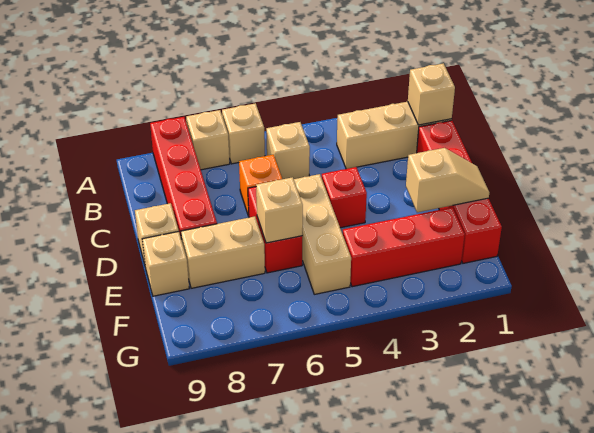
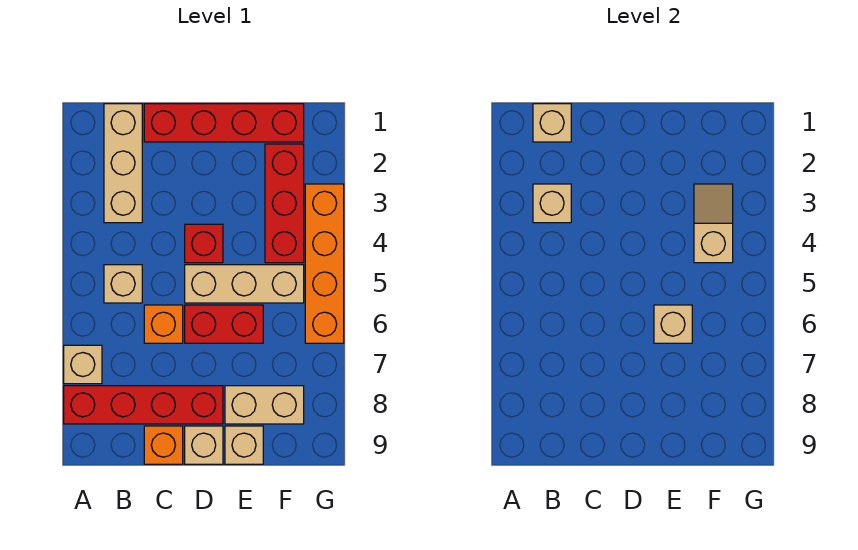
tan 1x1 brick [222,103,265,164] -> tan 1x1 brick moved to [533,184,571,223]
none -> orange 1x1 brick [144,426,183,464]
tan 1x2 slope [406,148,489,213] -> tan 1x2 slope moved to [694,184,733,263]
tan 1x2 brick [181,216,265,288] -> tan 1x2 brick turned to [225,386,304,424]
none -> orange 1x4 brick [305,184,344,343]

